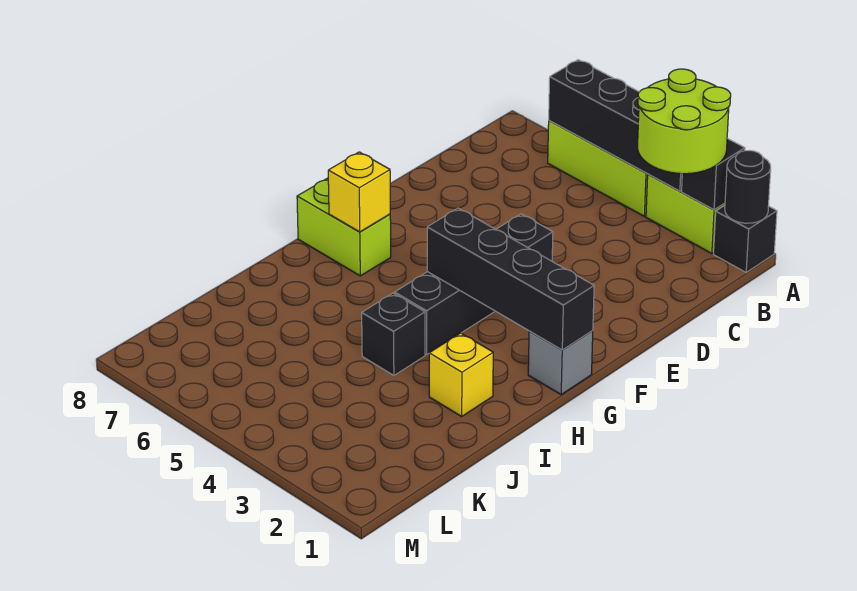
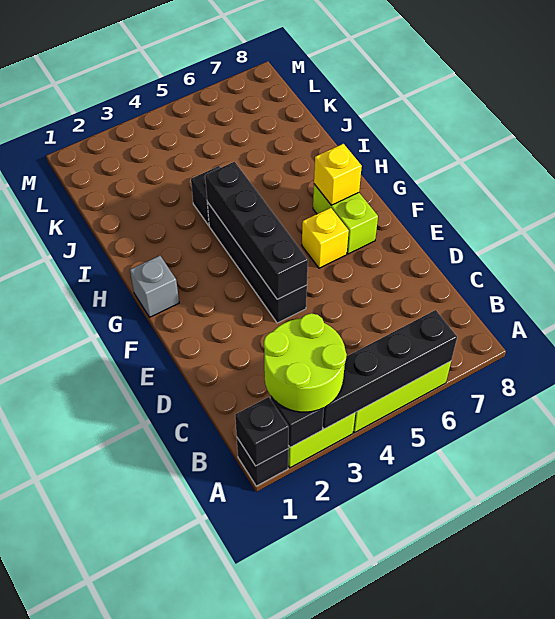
black 1x1 round brick [725,151,771,223] -> black 1x1 brick [235,397,289,466]
black 1x4 brick [427,208,594,350] -> black 1x4 brick turned to [205,162,308,299]
lime 1x2 brick [297,178,391,276] -> lime 1x2 brick turned to [313,184,378,254]
yellow 1x1 brick [429,333,493,416] -> yellow 1x1 brick moved to [302,208,349,268]

